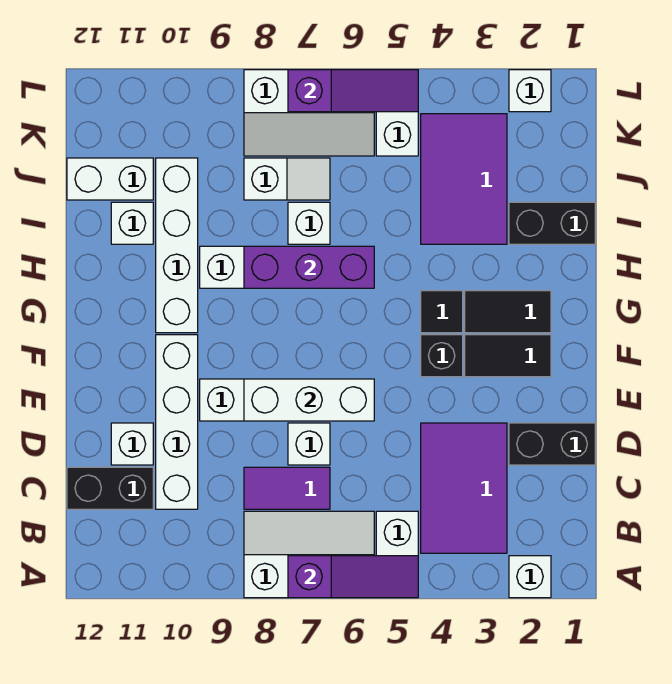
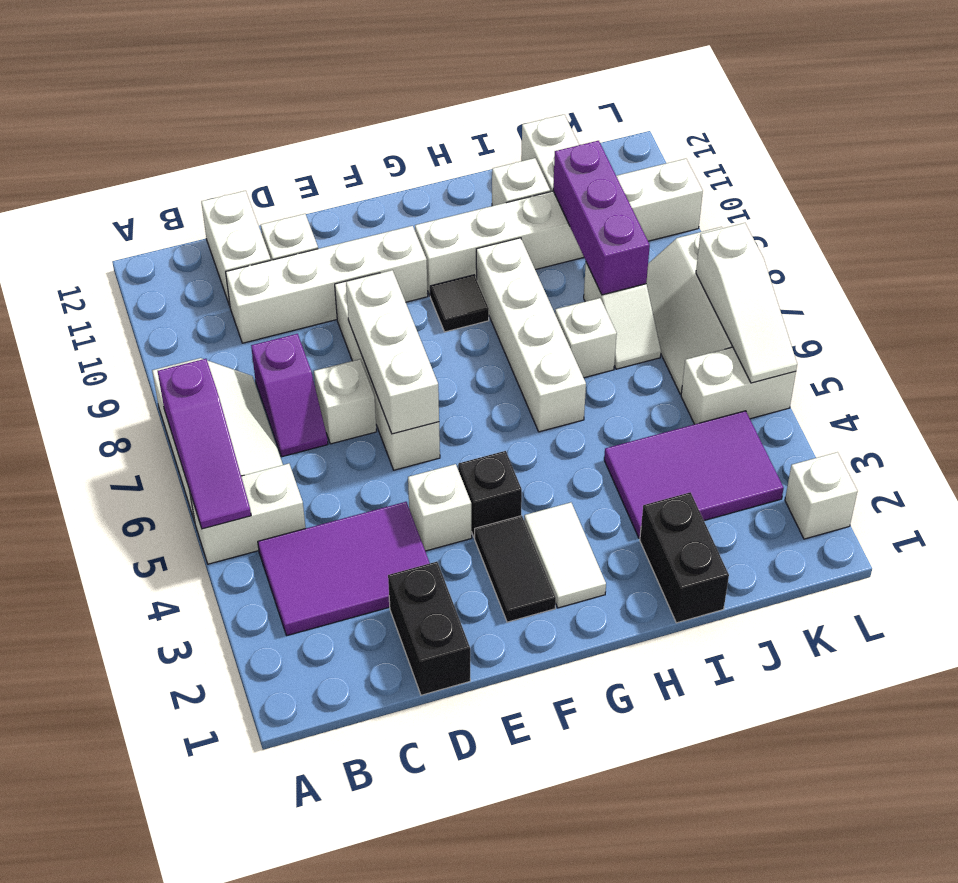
white 1x1 brick [509,556,551,598] -> white 1x1 brick moved to [408,464,472,551]
purple 1x2 tile [244,467,330,509] -> purple 1x2 slope [251,334,328,457]
black 1x2 brick [67,467,153,509] -> white 1x2 brick [201,191,271,306]
black 1x2 tile [465,291,551,333] -> white 1x2 tile [524,502,606,608]
black 1x1 tile [421,291,463,333] -> black 1x1 tile moved to [430,275,489,332]
white 1x4 brick [156,158,198,333] -> white 1x6 brick [415,159,703,295]
purple 1x3 brick [244,246,374,288] -> purple 1x3 brick moved to [553,141,650,295]
purple 1x3 slope [288,70,418,112] -> white 1x3 slope [696,223,797,383]

